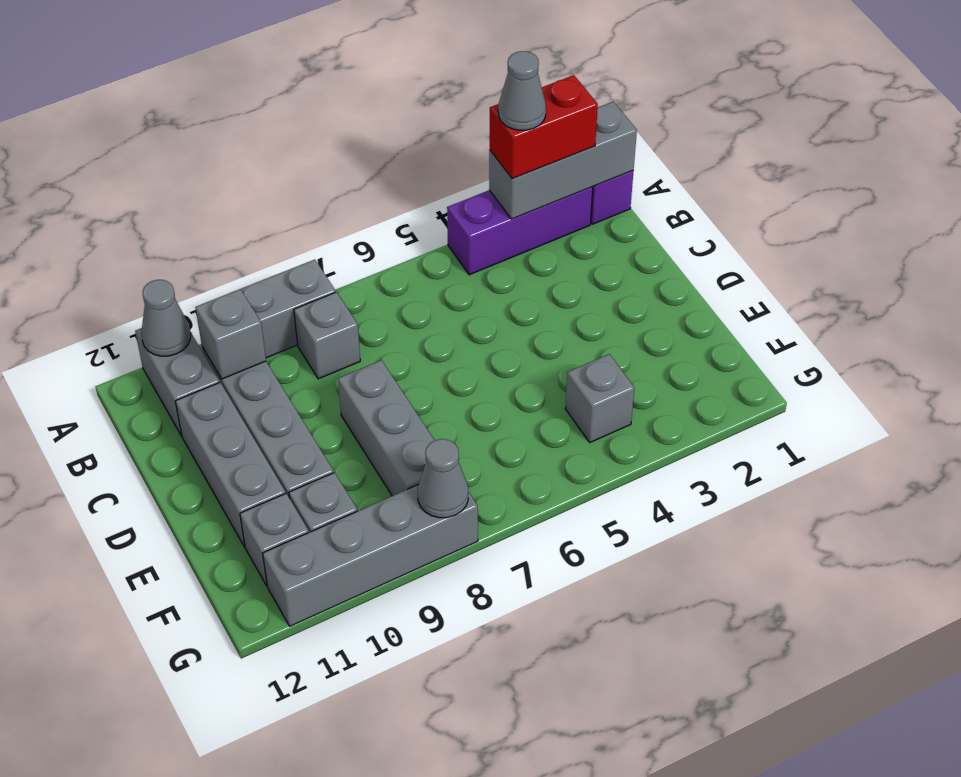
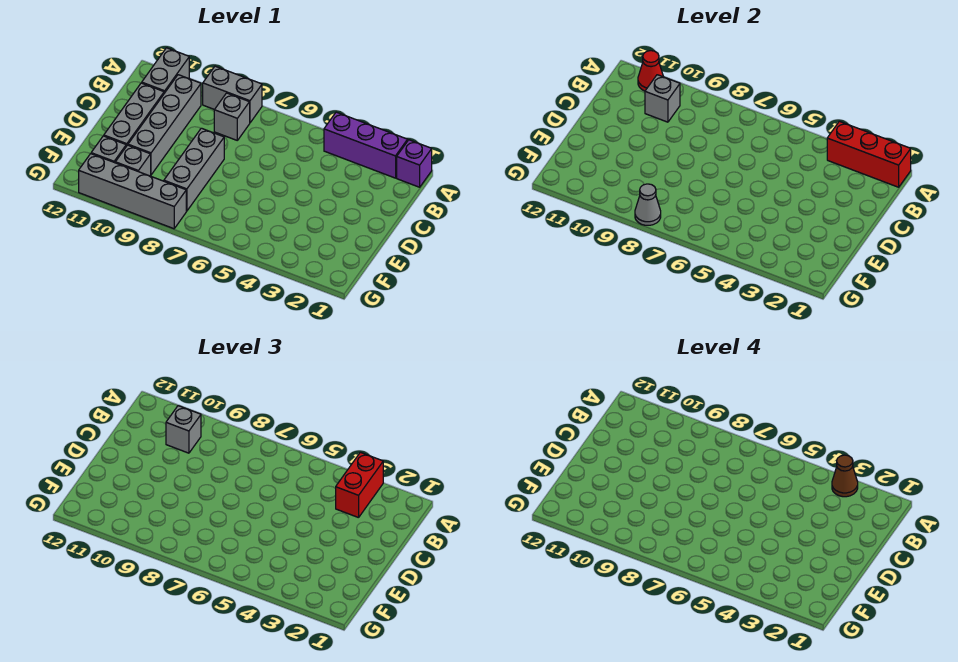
grey 1x3 brick [489,102,637,219] -> red 1x3 brick [827,121,911,187]
red 1x2 brick [490,75,598,179] -> red 1x2 brick turned to [336,452,383,518]
grey 1x1 cone [498,51,546,130] -> brown 1x1 cone [832,455,858,497]
grey 1x1 cone [141,280,191,356] -> red 1x1 cone [638,51,664,91]
grey 1x1 brick [565,354,634,442] -> grey 1x1 brick moved to [166,406,201,453]

